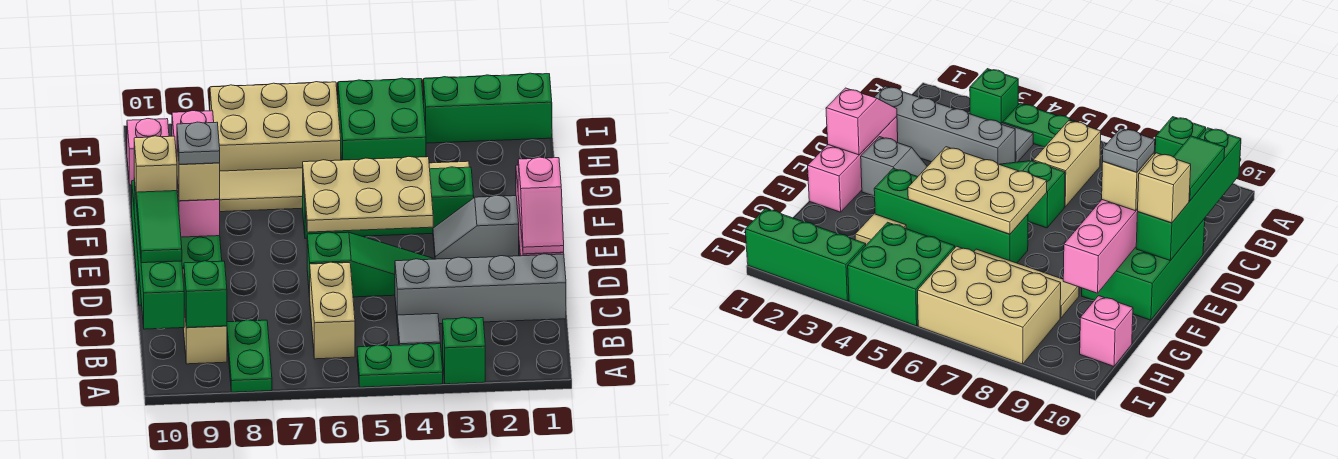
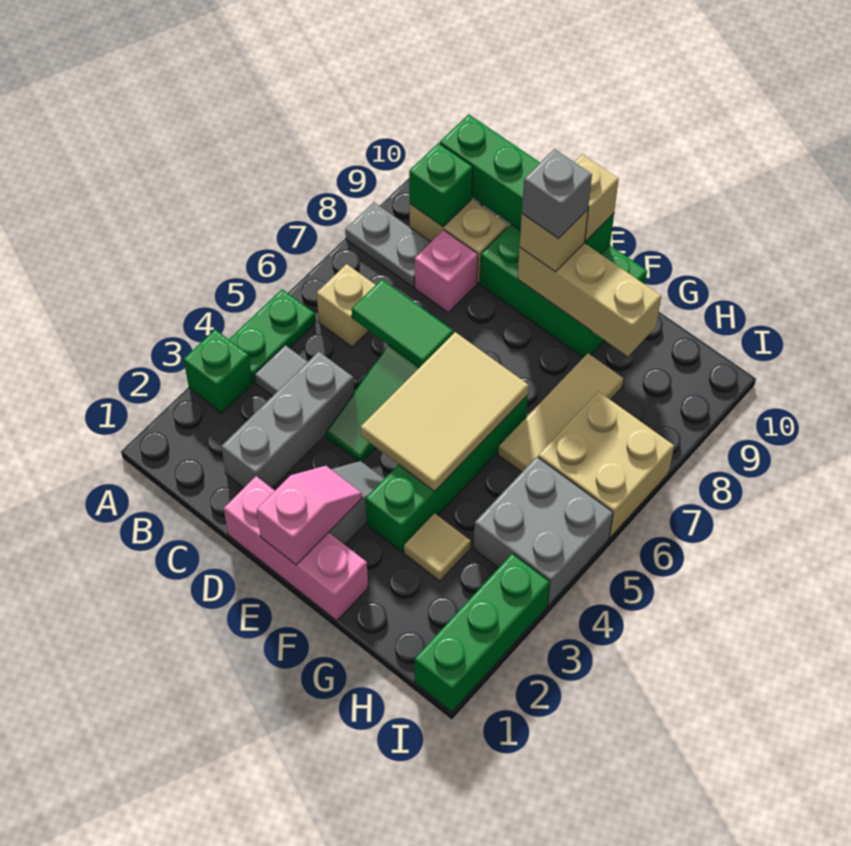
green 1x2 plate [227,320,272,392] -> grey 1x2 plate [345,202,431,287]
tan 1x2 brick [310,262,355,359] -> tan 1x1 brick [317,264,375,347]
grey 1x4 brick [395,254,566,324] -> grey 1x3 brick [221,352,354,488]
green 1x2 tile [136,191,182,263] -> green 1x2 tile moved to [352,279,453,368]
pink 1x2 slope [518,157,564,254] -> pink 1x2 slope turned to [257,466,362,565]
tan 2x3 plate [303,156,433,232] -> tan 2x3 tile [361,332,529,491]
pink 1x3 brick [172,111,220,237] -> tan 1x3 brick [517,243,661,356]
grey 1x1 plate [177,122,220,164] -> grey 1x1 brick [522,149,592,239]
green 2x2 brick [338,78,426,160] -> grey 2x2 brick [474,457,613,605]
tan 2x3 brick [210,82,341,171] -> tan 2x2 brick [538,392,674,537]
pink 1x1 brick [127,119,169,185] -> pink 1x1 brick moved to [415,230,478,312]

